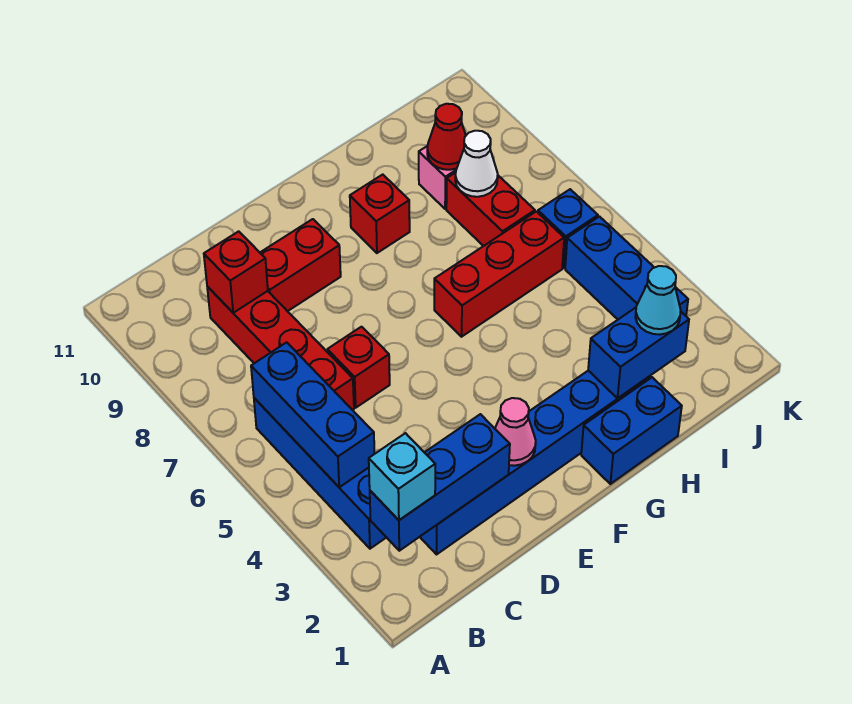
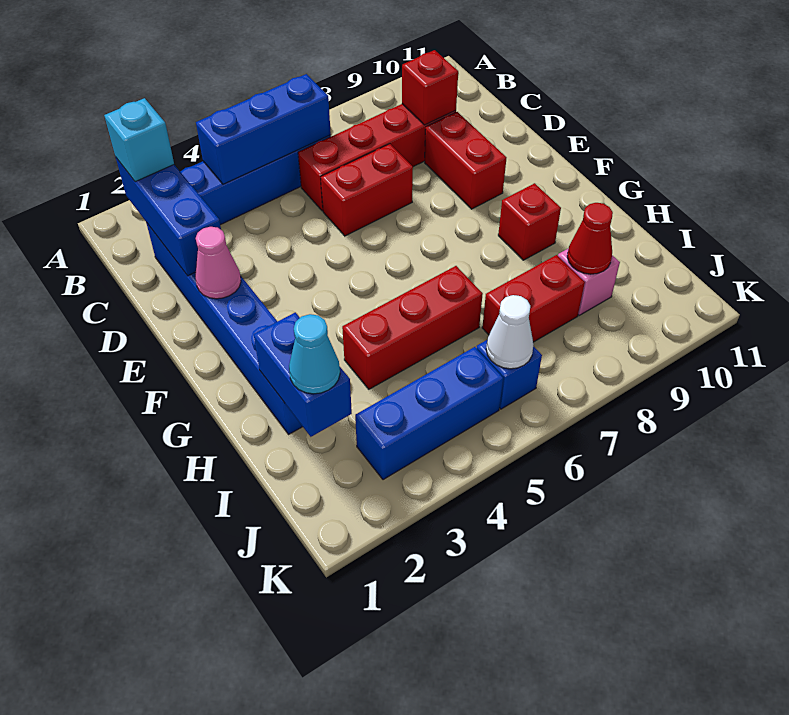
red 1x1 brick [327,327,390,408] -> red 1x2 brick [321,144,413,236]
blue 1x2 brick [581,377,682,484] -> none
red 1x3 brick [434,211,564,337] -> red 1x3 brick turned to [342,266,483,389]
white 1x1 cone [455,131,498,197] -> white 1x1 cone moved to [486,295,534,369]

